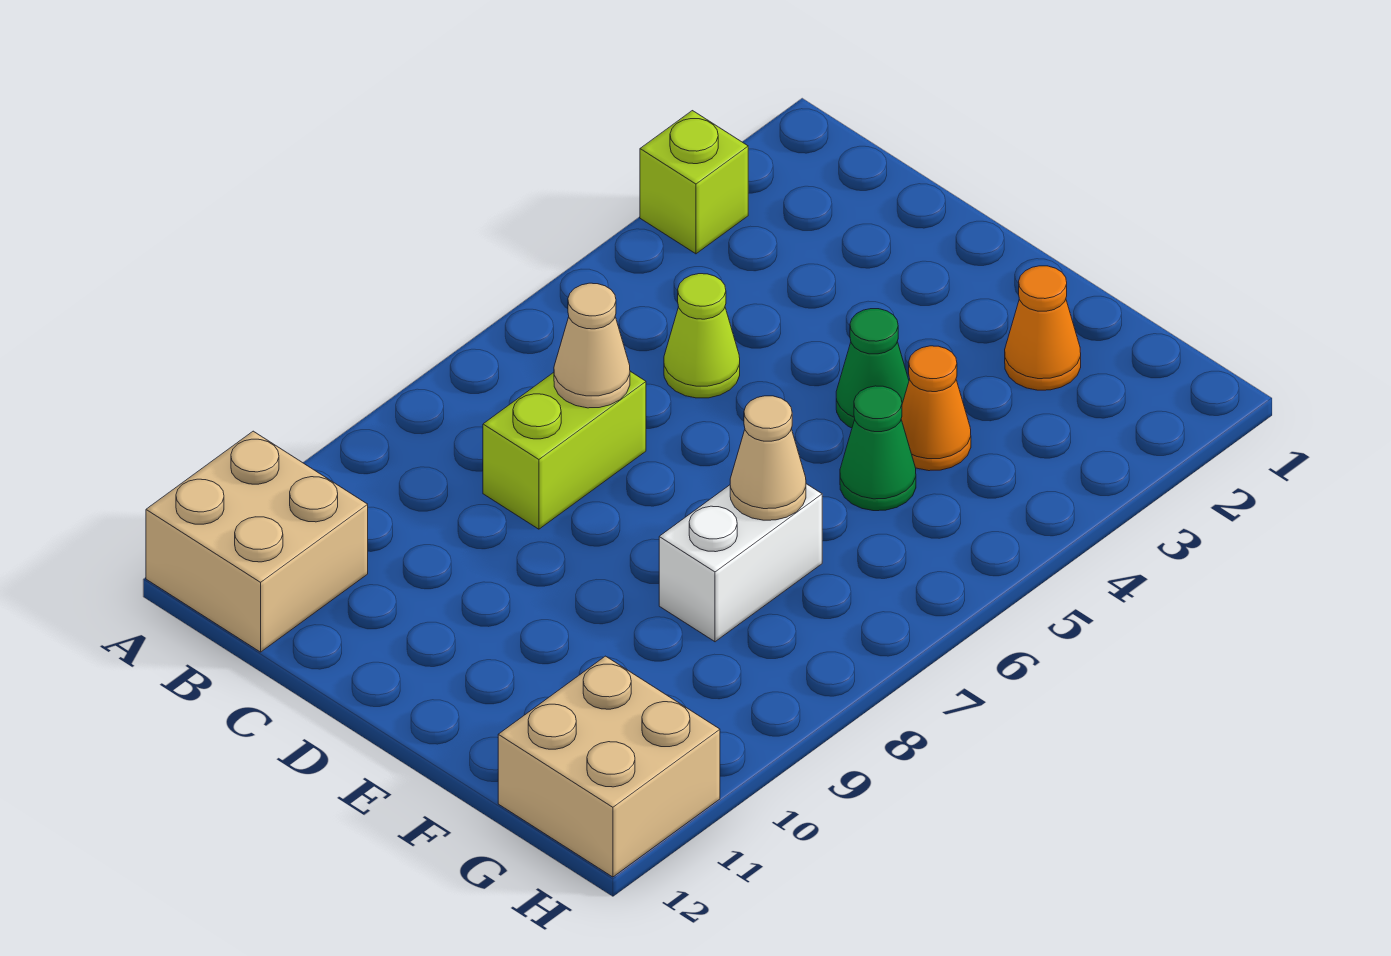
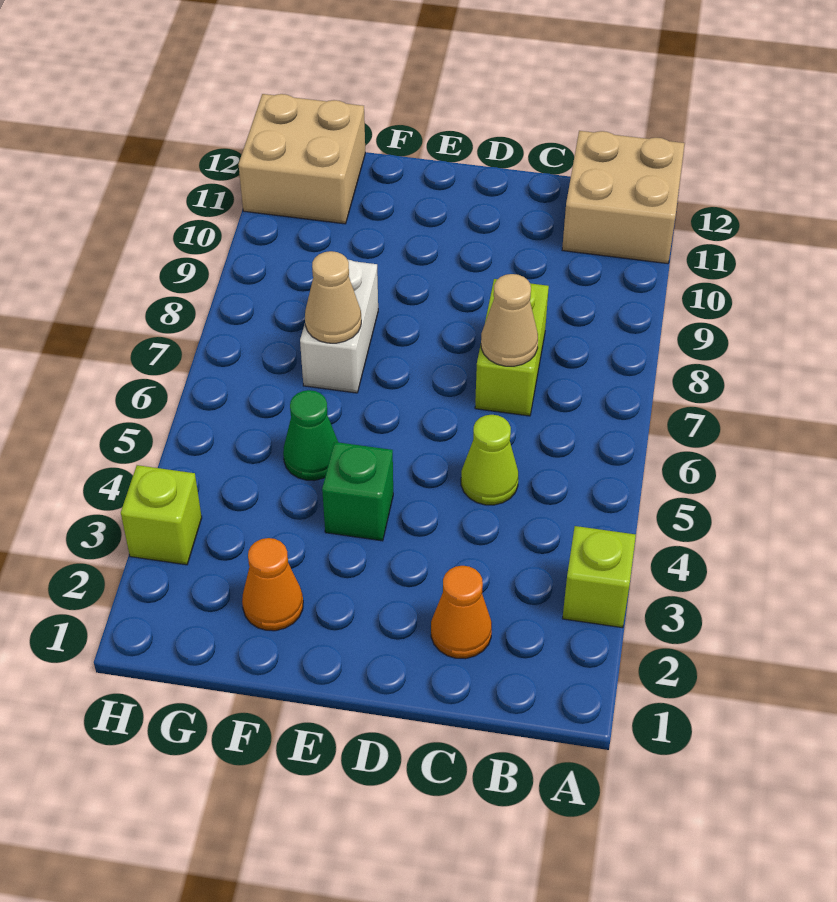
green 1x1 cone [836,309,909,428] -> green 1x1 brick [322,442,393,541]
orange 1x1 cone [901,346,971,471] -> orange 1x1 cone moved to [431,566,492,659]
none -> lime 1x1 brick [121,465,202,565]

